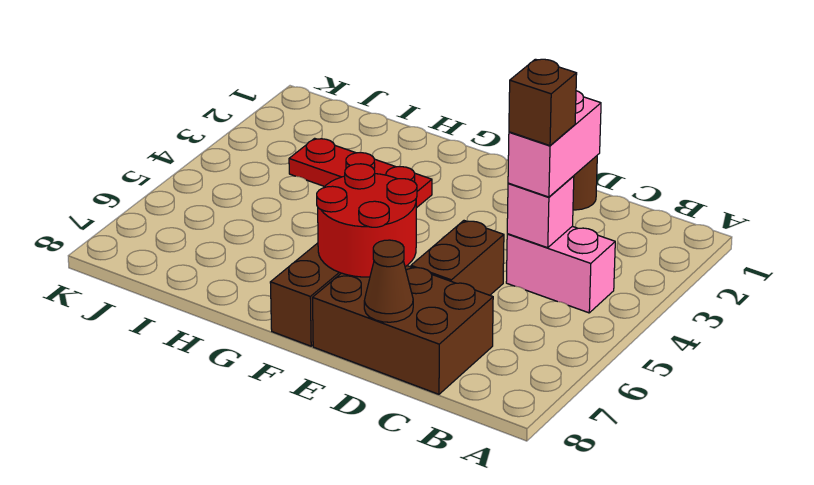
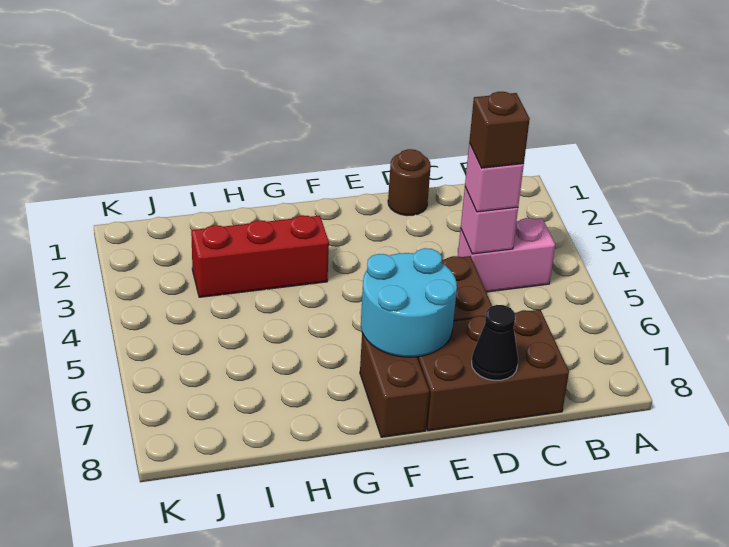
pink 1x2 brick [508,91,601,197] -> pink 1x1 brick [465,143,524,212]
brown 1x1 cone [364,240,413,322] -> black 1x1 cone [472,305,518,380]
red 2x2 round brick [317,164,417,277] -> cyan 2x2 round brick [361,248,457,357]
red 1x3 plate [289,138,432,208] -> red 1x3 brick [191,215,329,297]

